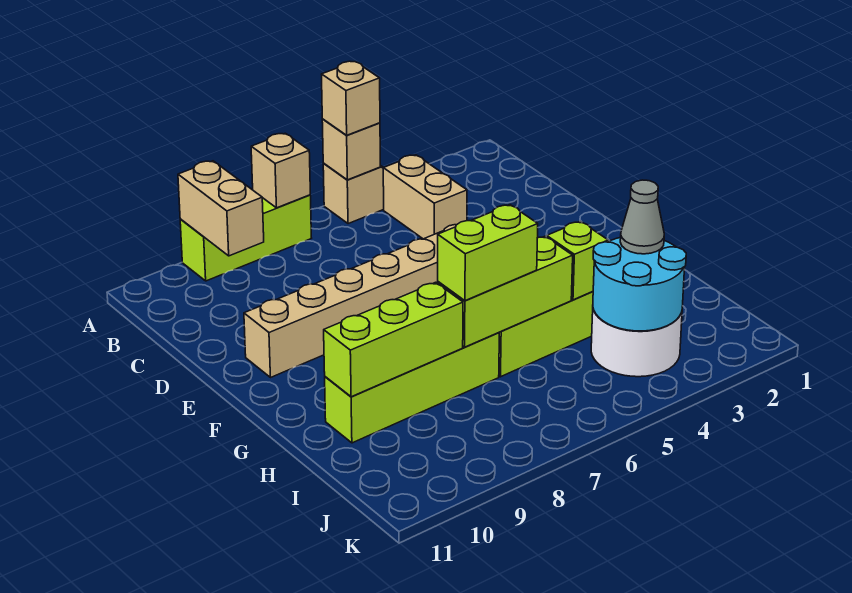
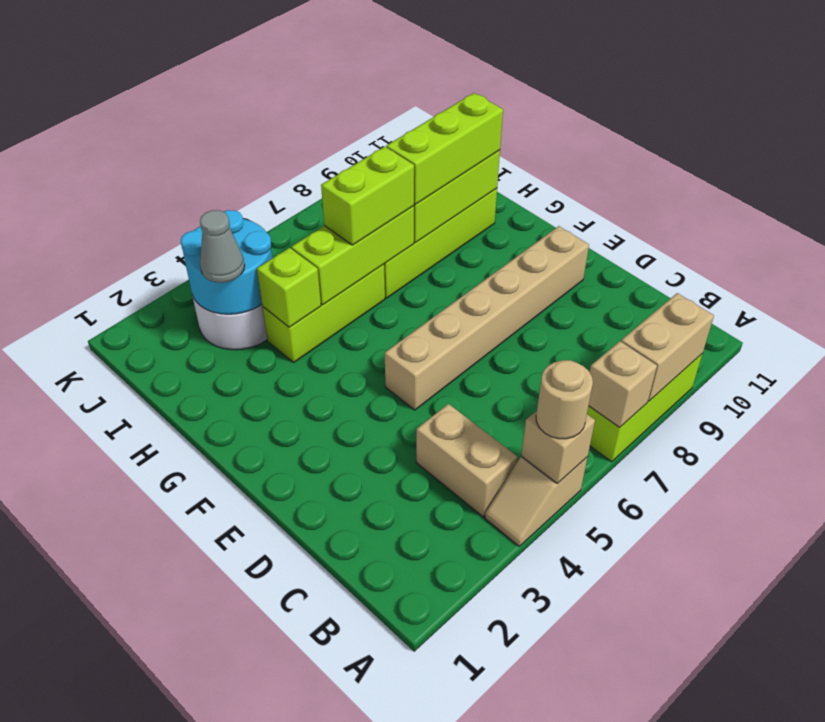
tan 1x1 brick [322,61,380,135] -> tan 1x1 round brick [536,360,593,439]
tan 1x2 brick [178,161,264,256] -> tan 1x2 brick turned to [621,293,714,401]
none -> lime 1x3 brick [386,93,503,205]

